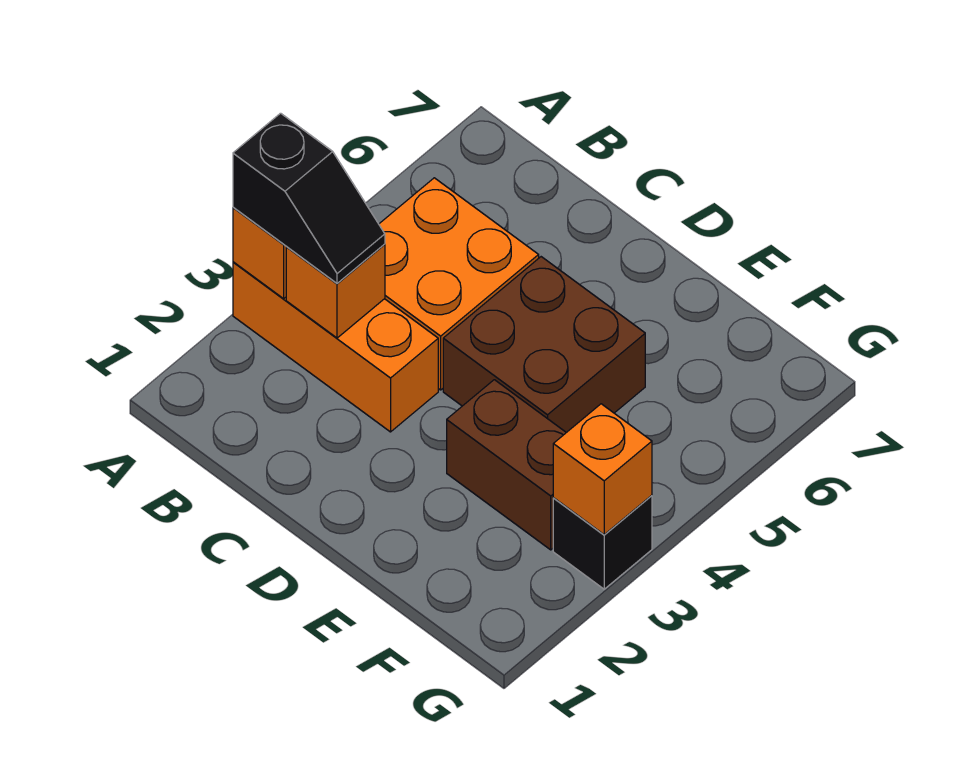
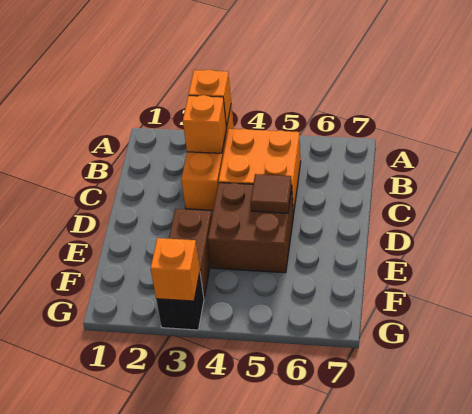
black 1x2 slope [233,113,385,283] -> none
none -> brown 1x1 tile [251,174,292,213]

